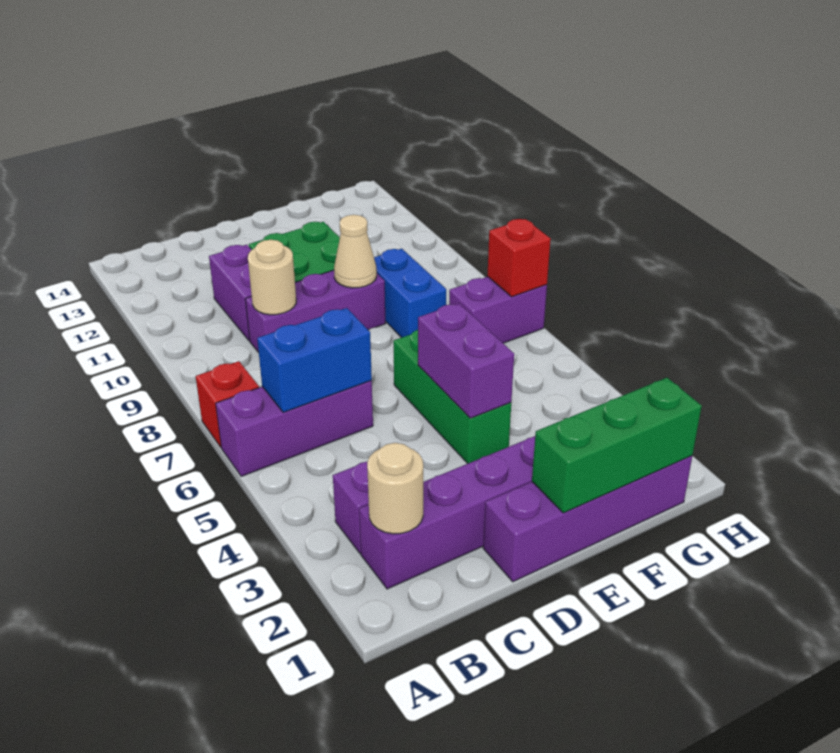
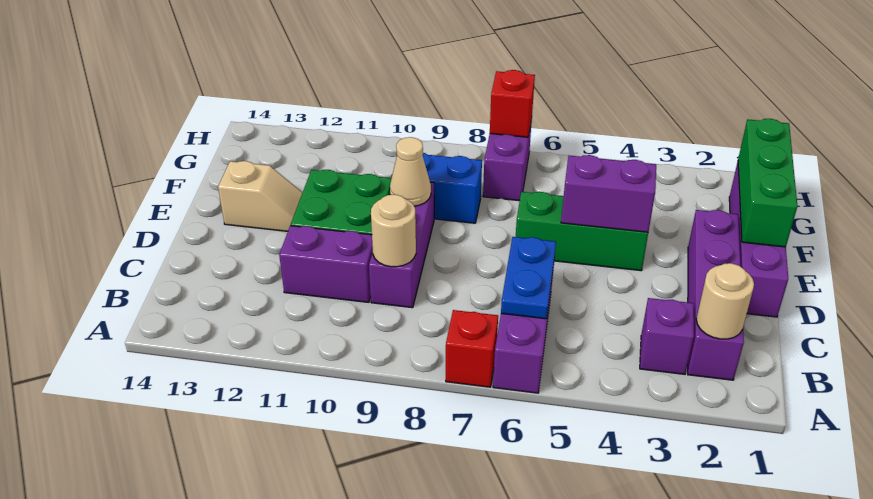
blue 1x2 brick [257,308,372,412] -> blue 1x2 plate [501,237,556,319]
none -> tan 1x2 slope [218,161,303,231]

